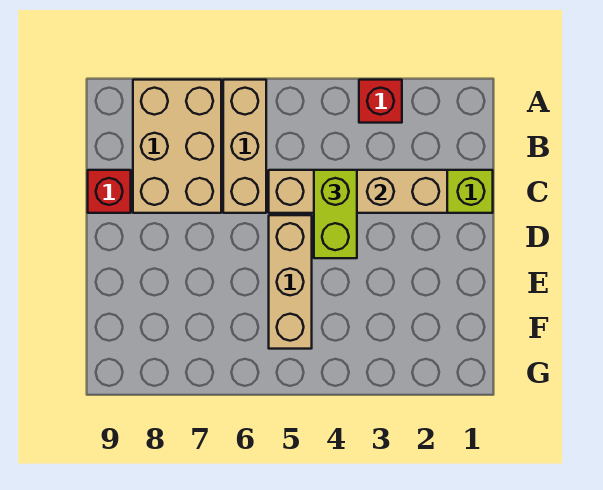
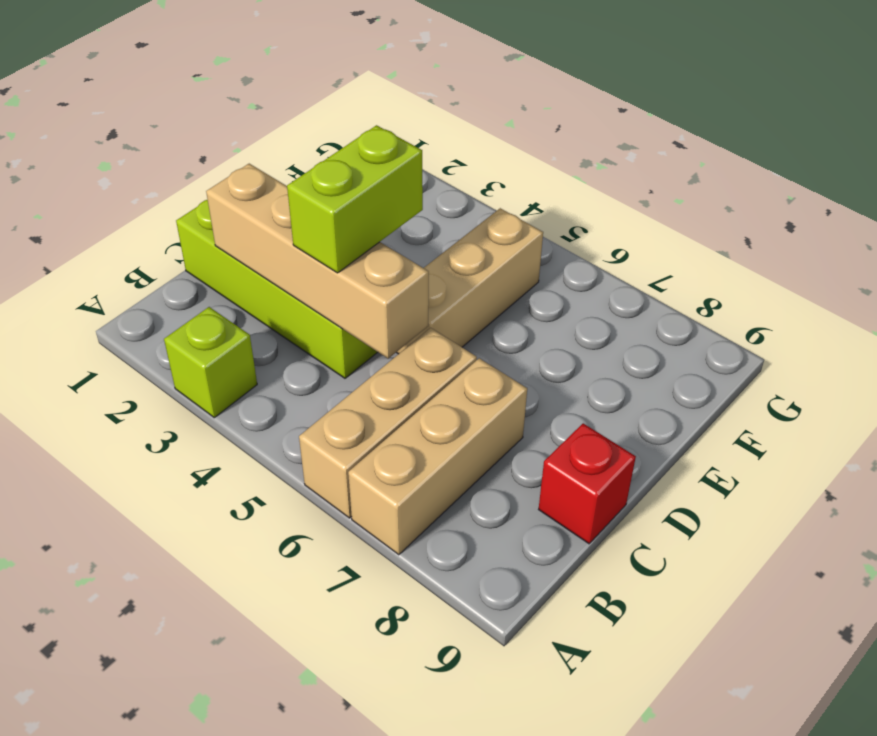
red 1x1 brick [359,80,402,123] -> lime 1x1 brick [164,307,257,418]
tan 2x3 brick [133,80,221,213] -> tan 1x3 brick [348,358,527,555]

